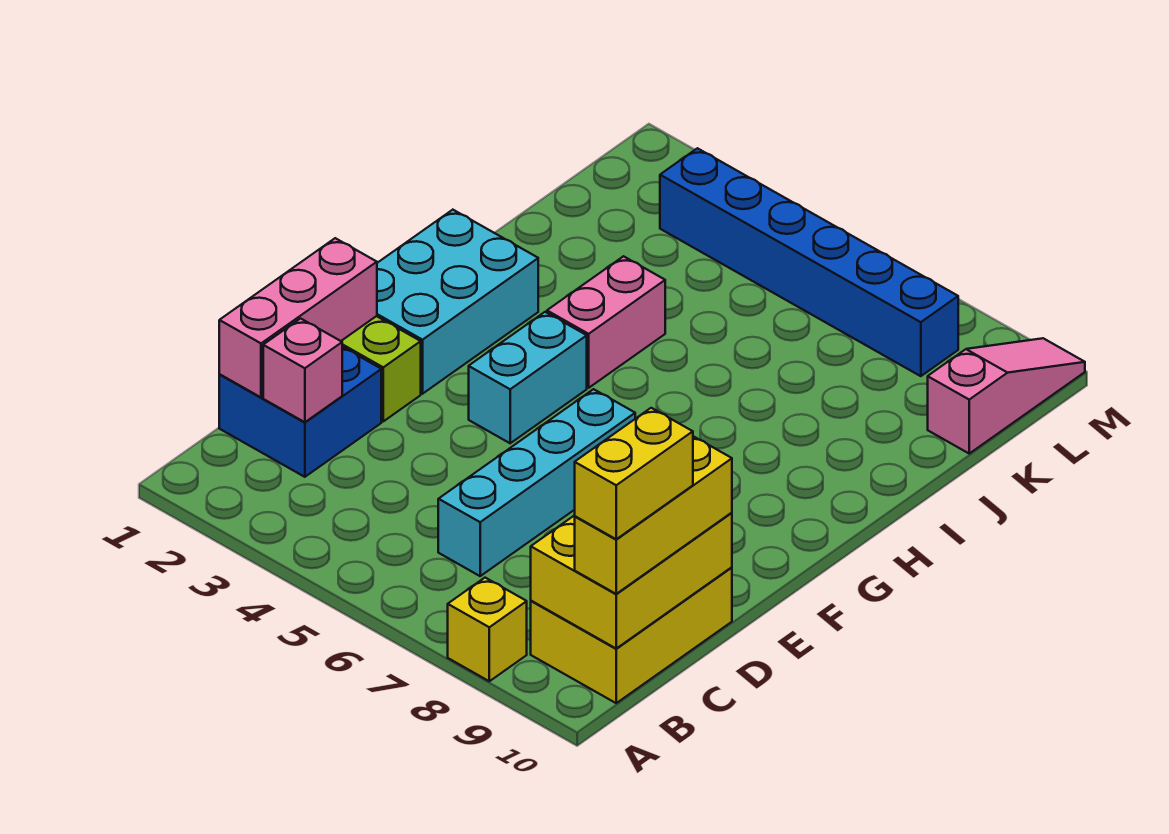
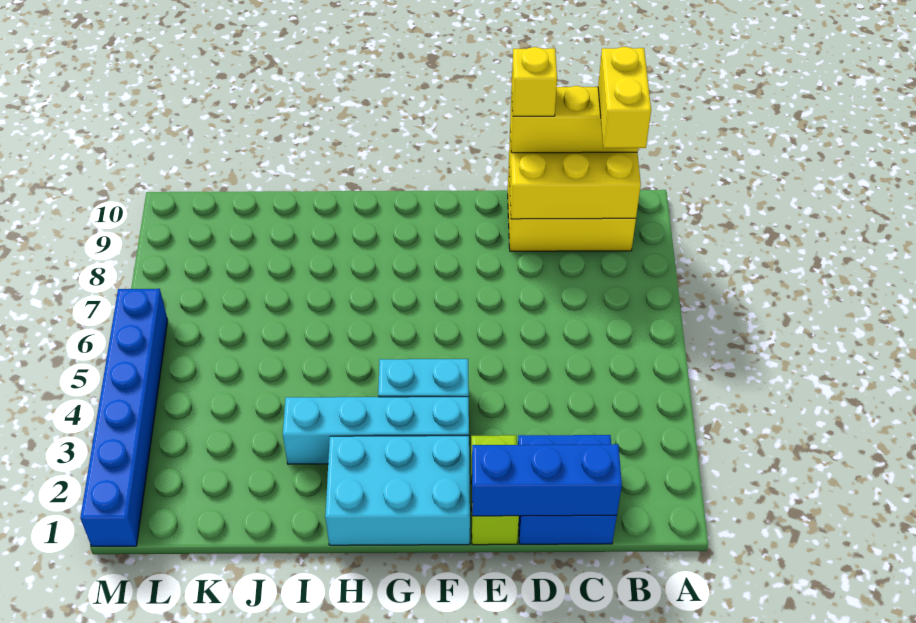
yellow 1x1 brick [448,578,527,681] -> yellow 1x1 brick moved to [512,47,557,116]
yellow 1x2 brick [575,408,693,539] -> yellow 1x2 brick turned to [598,47,651,148]
pink 1x3 brick [219,238,377,397] -> blue 1x3 brick [472,444,622,516]
pink 1x1 brick [263,319,342,422] -> none
cyan 1x4 brick [438,389,635,576] -> cyan 1x4 brick moved to [283,397,469,464]
pink 1x2 brick [547,256,665,388] -> none
pink 1x3 slope [928,338,1085,453] -> none
blue 1x6 brick [660,148,958,376] -> blue 1x6 brick moved to [80,289,168,546]

